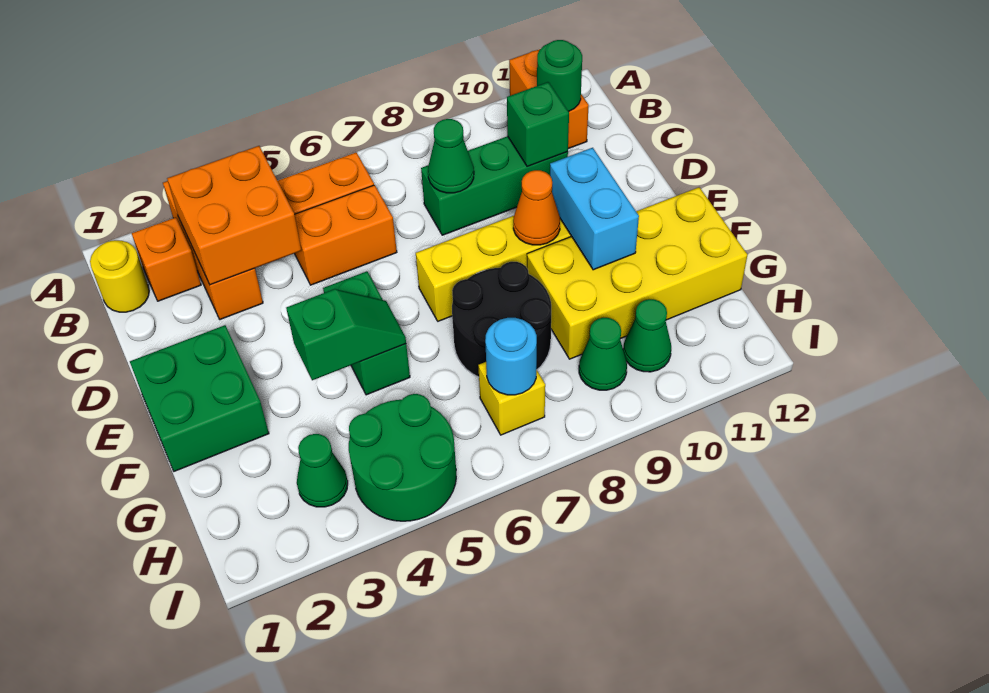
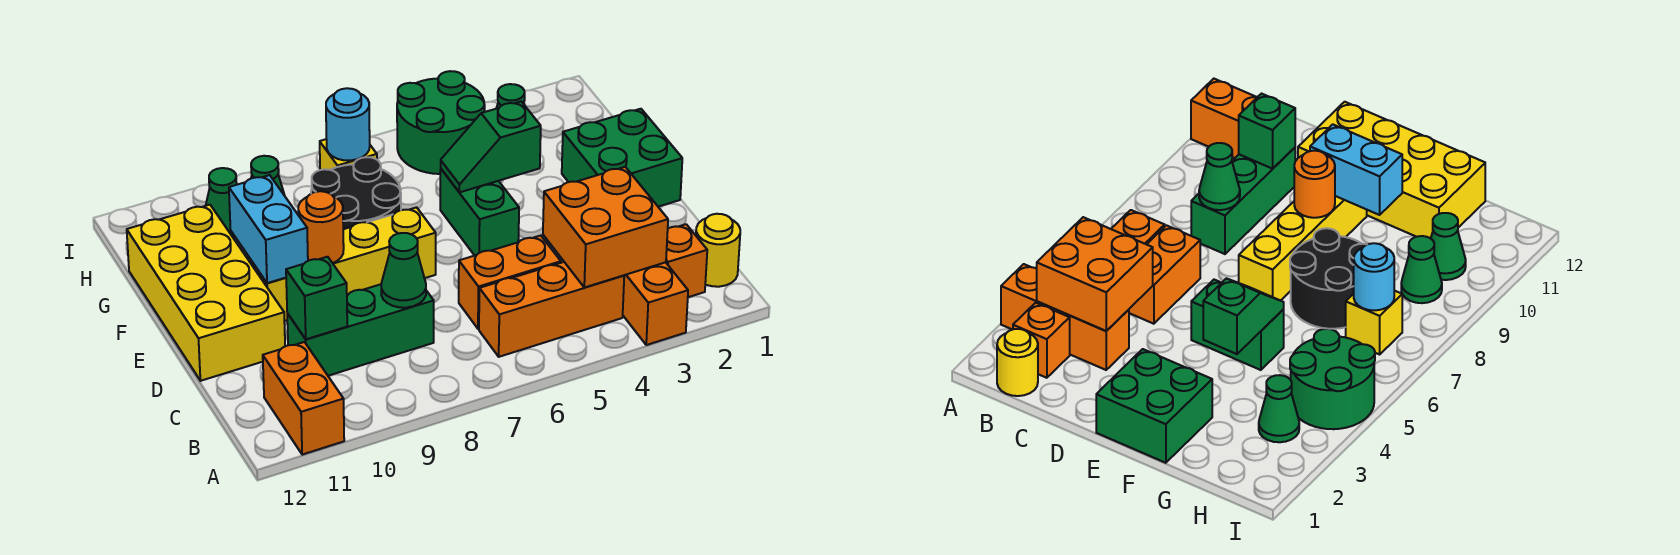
green 1x1 round brick [537,40,582,111] -> none
orange 1x1 cone [513,170,560,245] -> orange 1x1 round brick [298,191,344,263]
yellow 2x4 brick [527,187,747,359] -> yellow 2x4 brick turned to [127,205,285,381]

